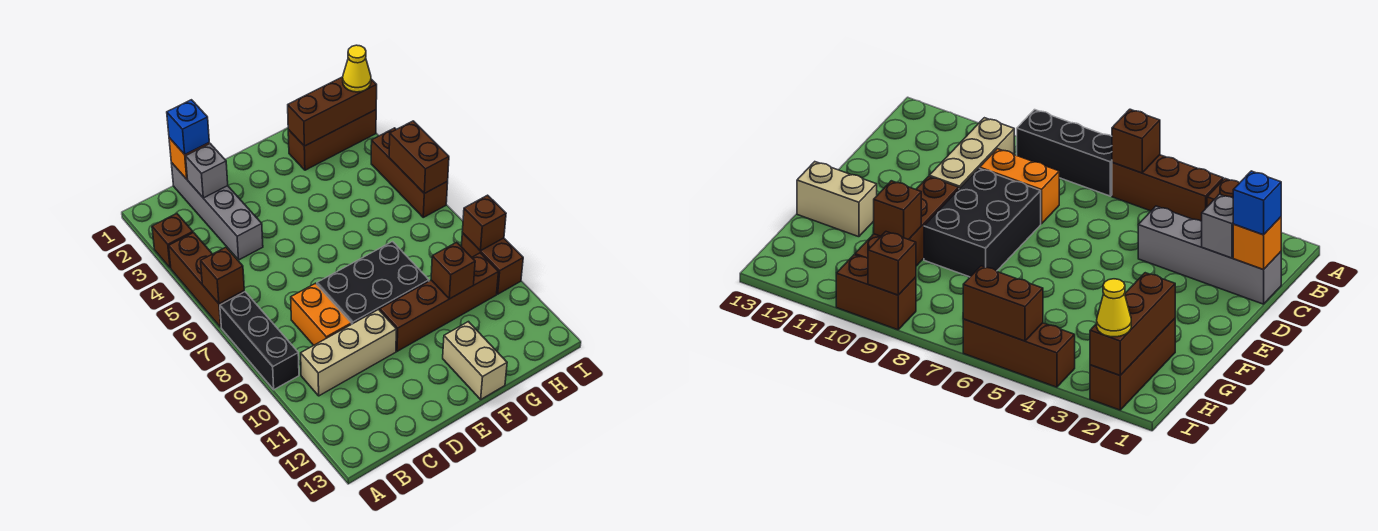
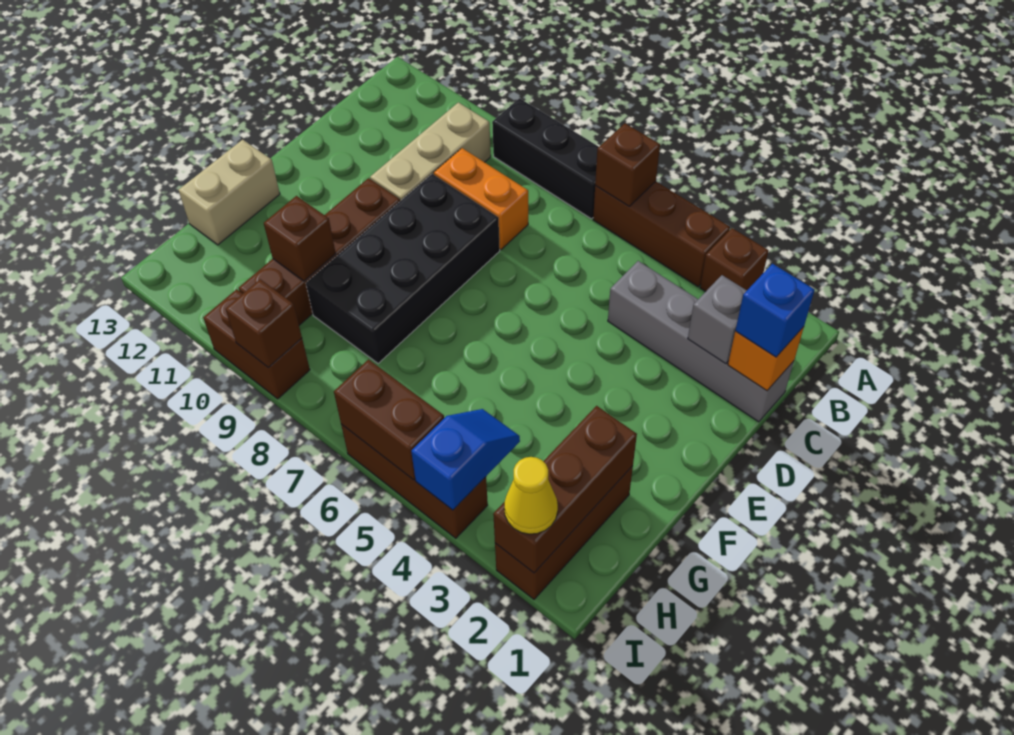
black 2x3 brick [317,242,429,324] -> black 2x4 brick [306,174,500,364]
tan 1x2 brick [443,322,507,399] -> tan 1x2 brick turned to [178,140,280,245]
none -> blue 1x2 slope [411,409,520,510]

